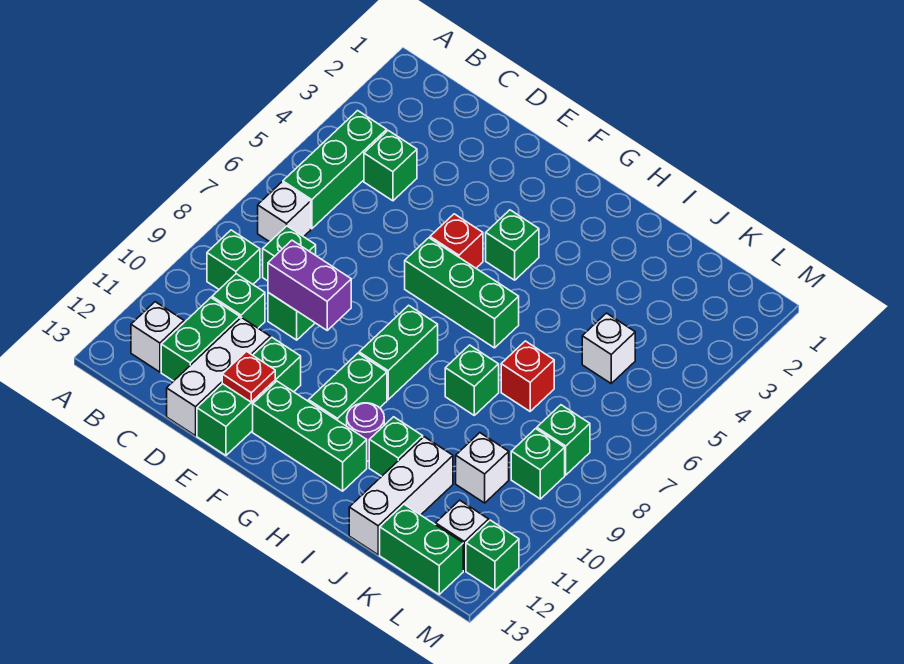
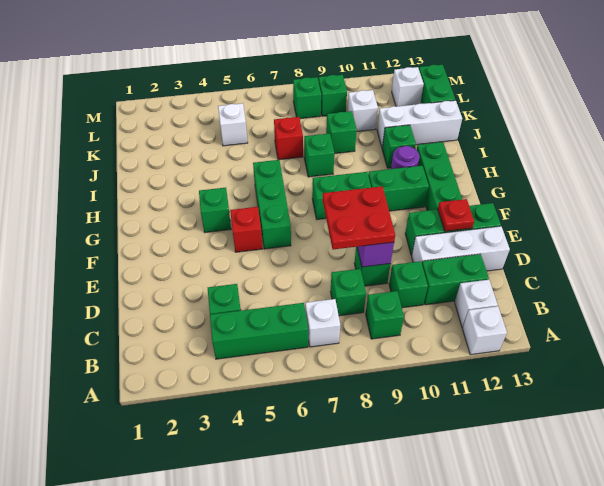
none -> white 1x1 brick [462,306,507,355]
none -> red 2x2 plate [323,186,395,249]
green 1x1 brick [466,520,519,590] -> green 1x1 brick moved to [326,111,357,154]

